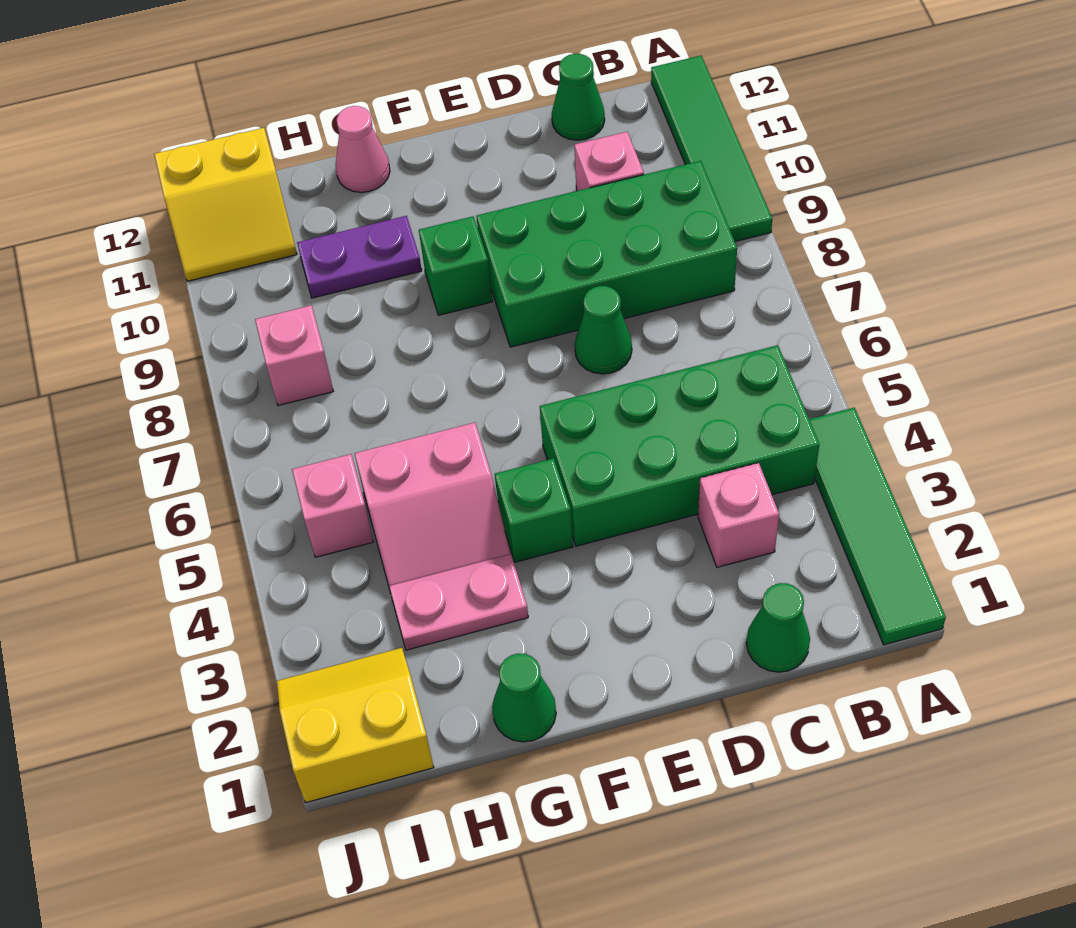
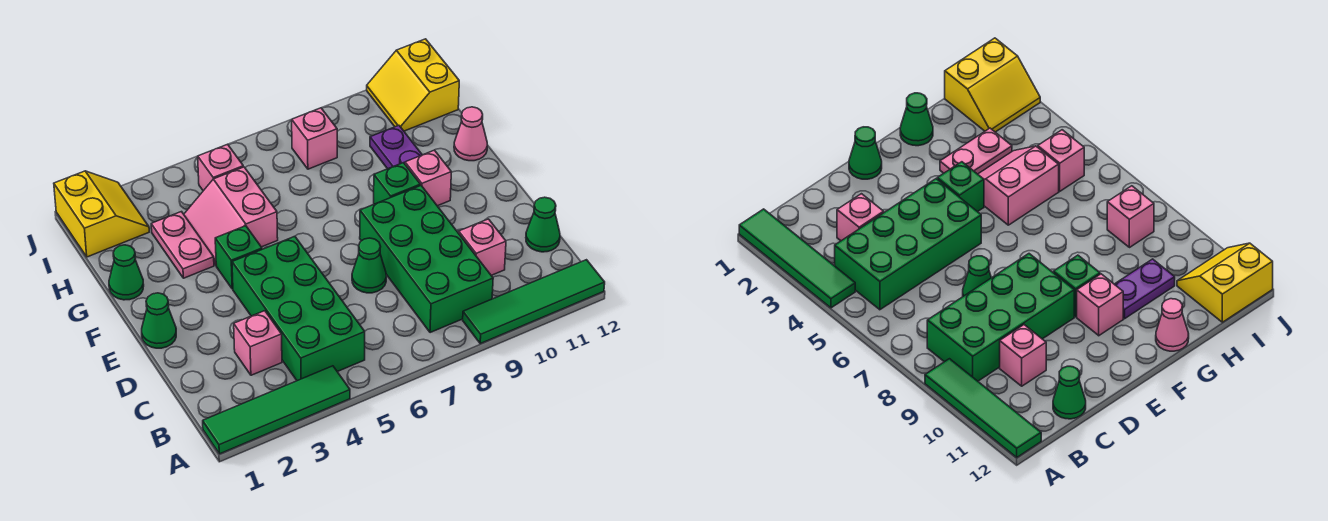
green 1x1 cone [746,583,810,672] -> green 1x1 cone moved to [142,293,176,348]
none -> pink 1x1 brick [405,150,451,206]

